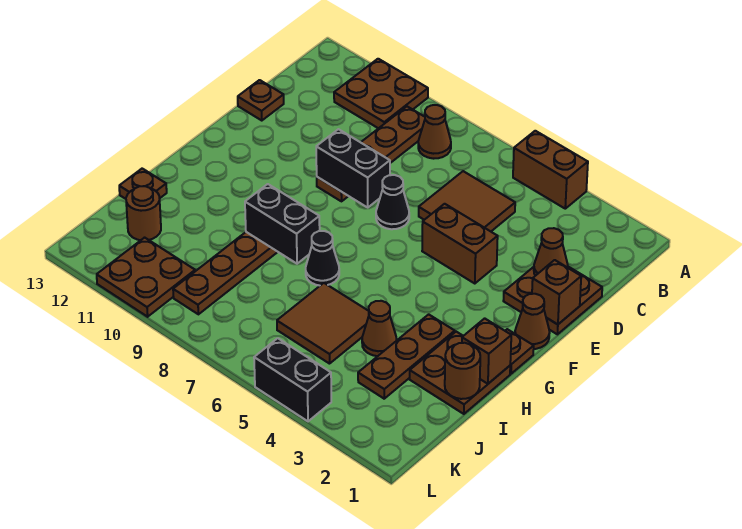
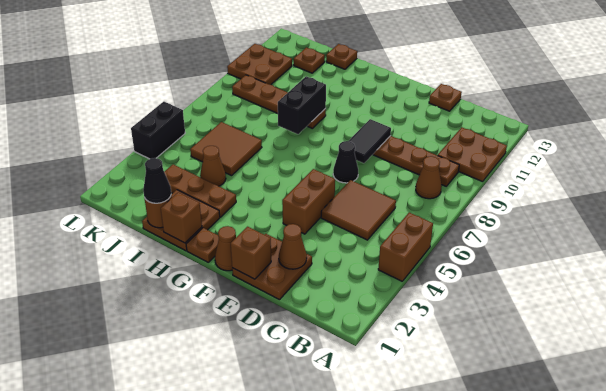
black 1x2 brick [316,129,390,207] -> black 1x2 tile [349,119,391,163]
black 1x1 cone [306,231,339,285] -> black 1x1 cone moved to [143,158,171,203]
brown 1x1 round brick [126,186,161,240] -> brown 1x1 plate [294,48,325,73]

